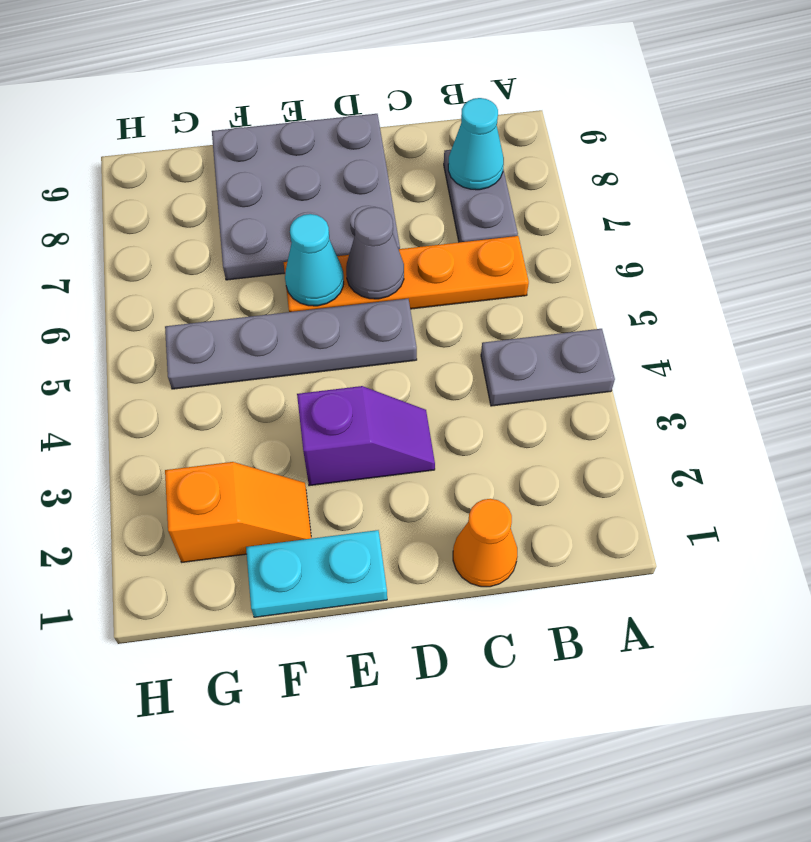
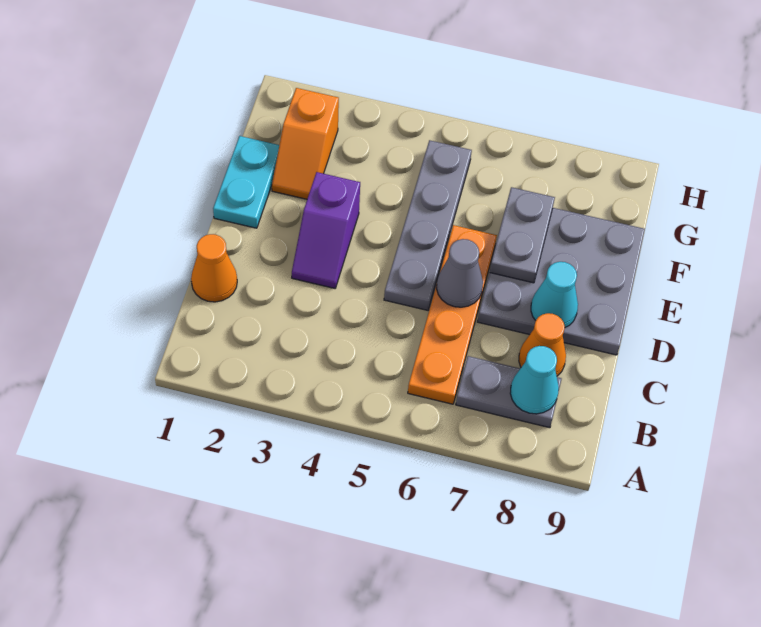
grey 1x2 plate [481,329,615,406] -> grey 1x2 plate moved to [490,187,555,283]
none -> orange 1x1 cone [519,313,566,376]
cyan 1x1 cone [285,214,344,306] -> cyan 1x1 cone moved to [531,262,578,327]

